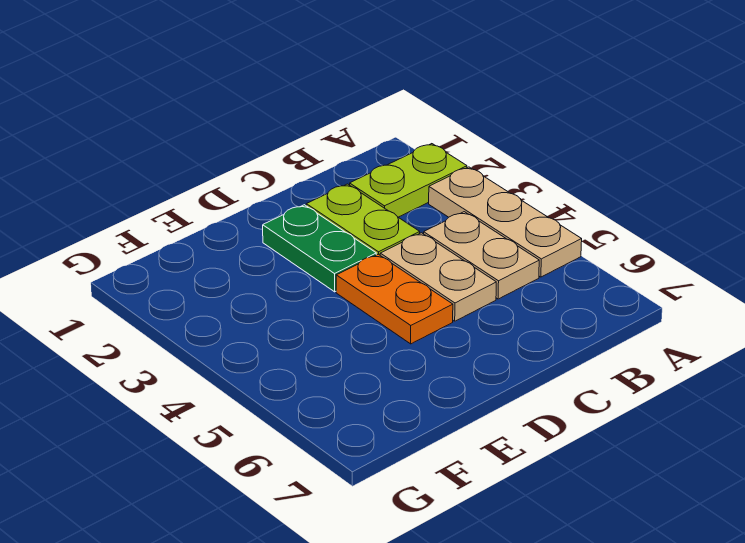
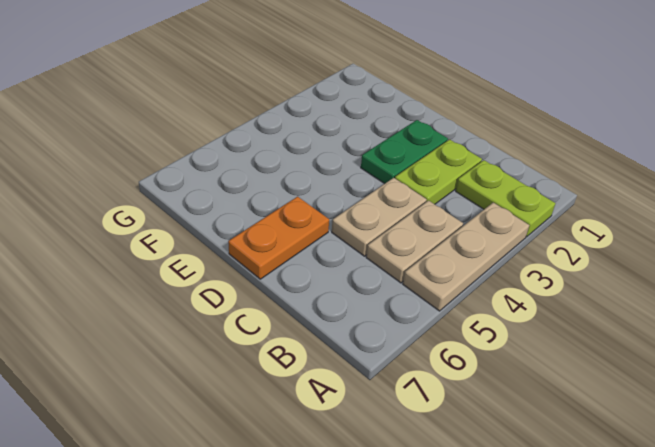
orange 1x2 plate [336,254,453,344] -> orange 1x2 plate moved to [228,197,329,279]

